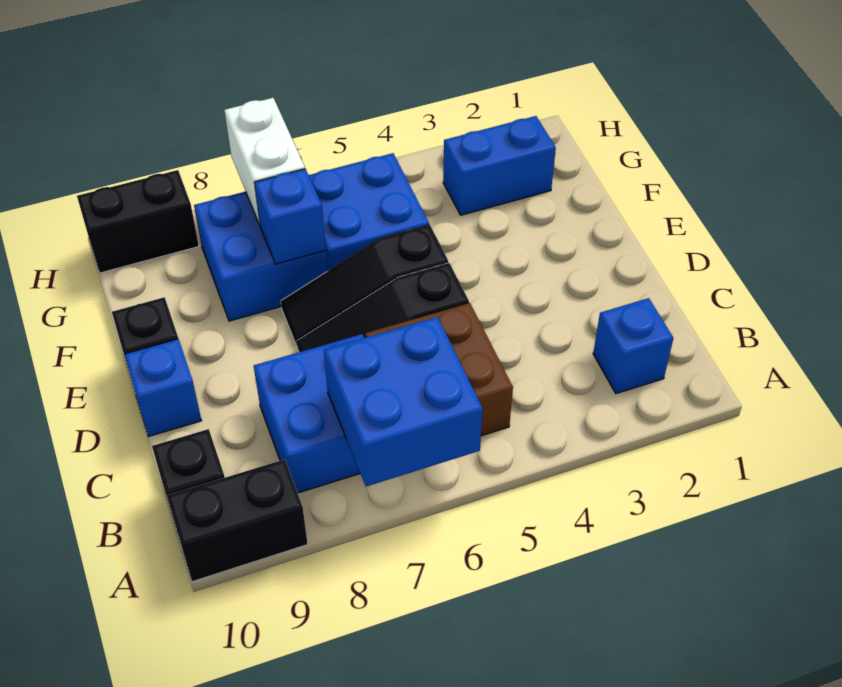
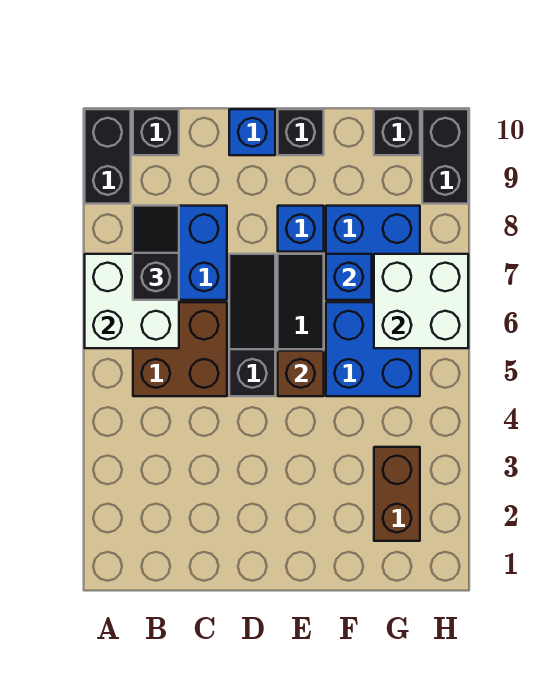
blue 2x2 brick [324,317,483,486] -> white 2x2 brick [85,254,179,348]
blue 1x1 brick [593,298,673,394] -> blue 1x1 brick moved to [278,206,324,252]
none -> black 1x2 slope [133,206,179,300]
none -> brown 1x1 brick [278,351,324,396]
blue 1x2 brick [443,116,556,215] -> brown 1x2 brick [374,447,420,541]
white 1x2 brick [224,98,305,225] -> white 2x2 brick [374,254,468,348]
none -> black 1x1 brick [374,109,420,155]

